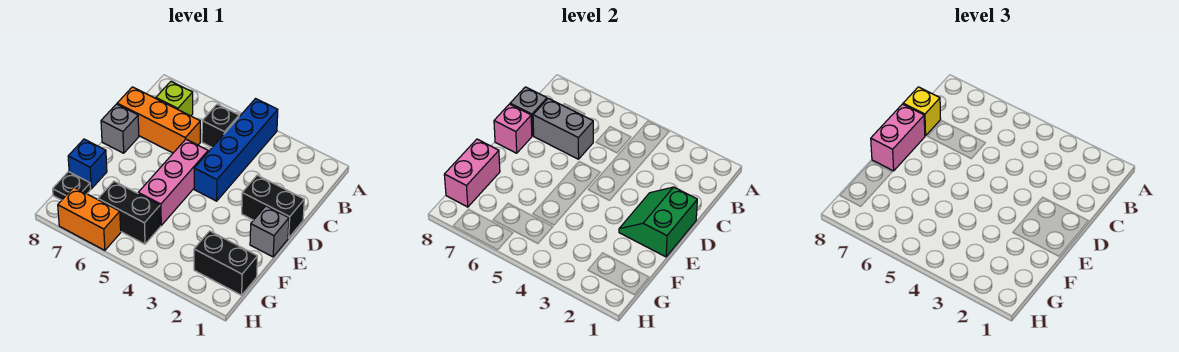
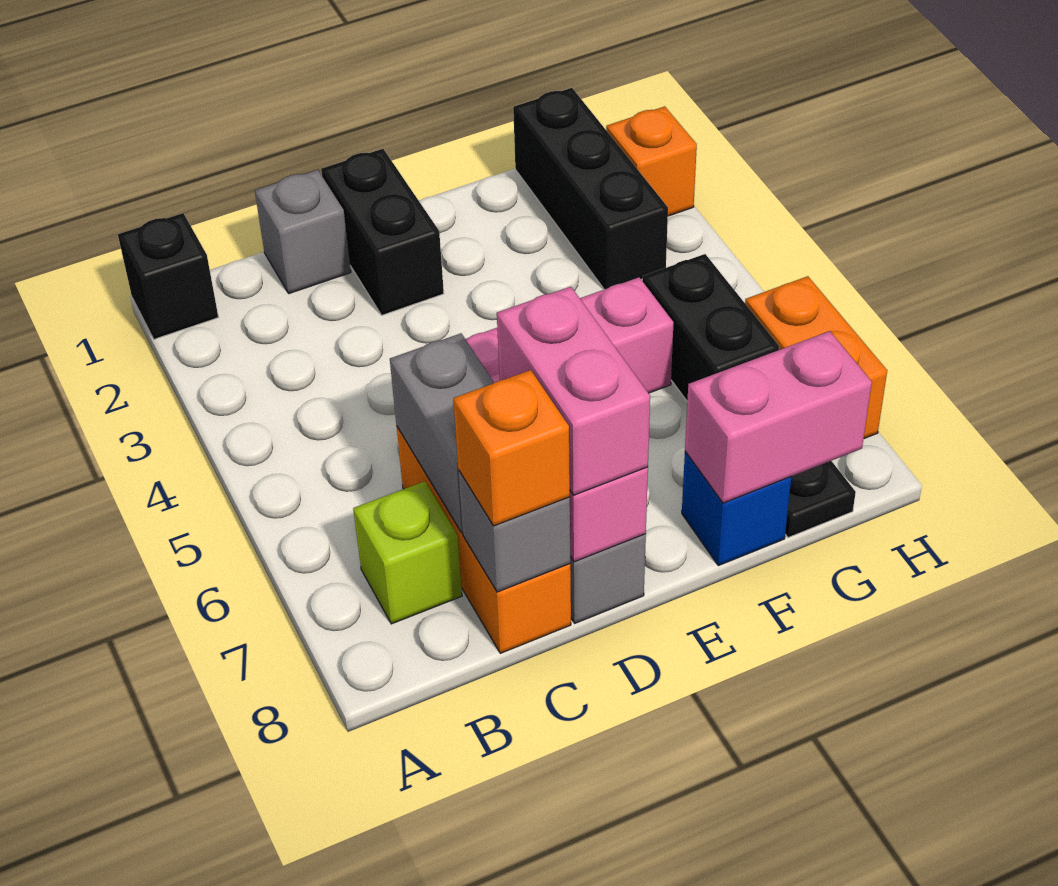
blue 1x4 brick [194,99,278,201] -> none
black 1x1 brick [202,104,239,147] -> black 1x1 brick moved to [118,213,218,339]
yellow 1x1 brick [903,87,941,136] -> orange 1x1 brick [453,370,570,526]
green 2x2 slope [619,187,697,257] -> none
pink 1x2 brick [871,104,925,171] -> pink 1x2 brick turned to [497,287,650,495]
grey 1x1 brick [250,206,289,257] -> grey 1x1 brick moved to [255,170,351,294]
black 1x2 brick [194,231,257,295] -> black 1x3 brick [513,88,668,290]
none -> orange 1x1 brick [606,106,697,216]

